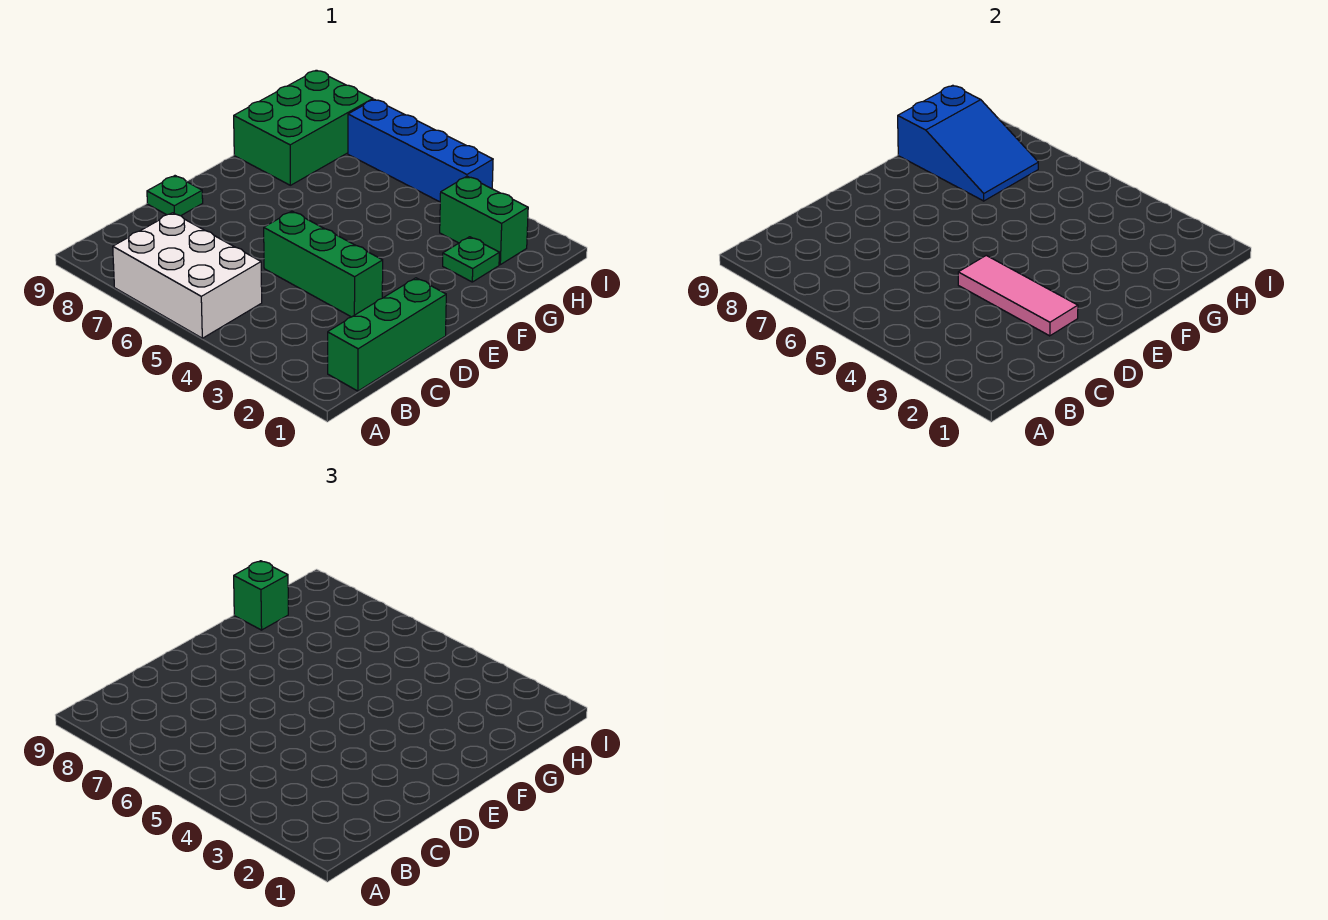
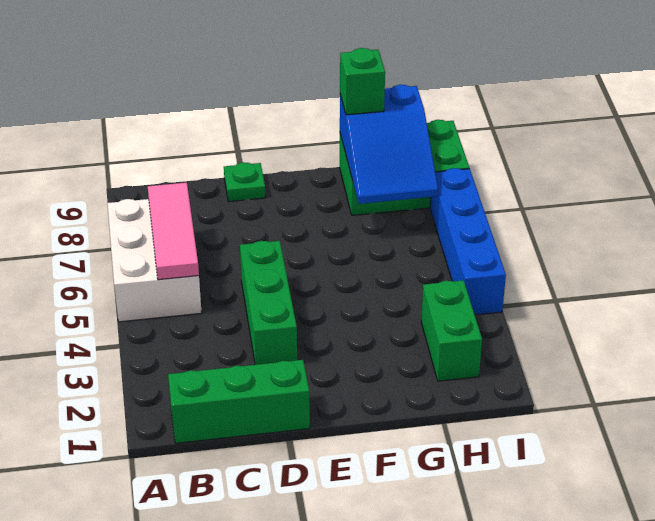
pink 1x3 tile [958,255,1078,336] -> pink 1x3 tile moved to [148,183,199,280]
green 1x1 plate [443,237,499,282] -> none

